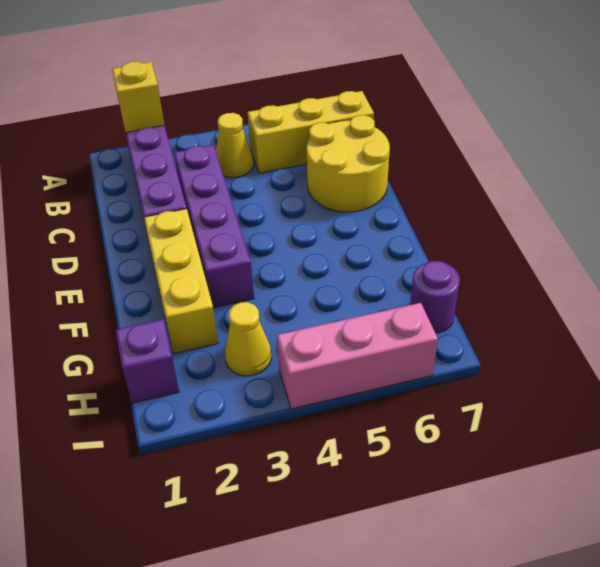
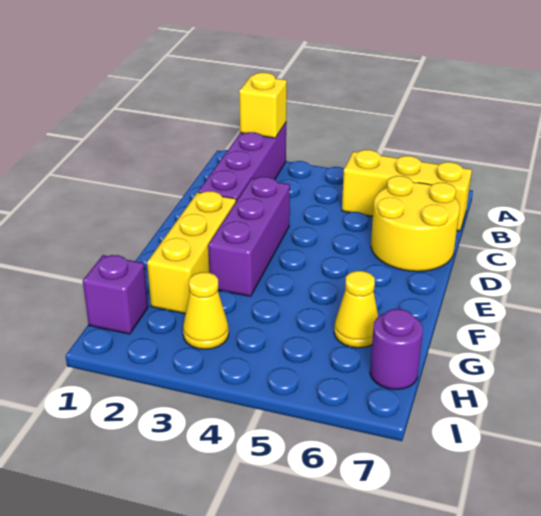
yellow 1x1 cone [216,113,253,178] -> yellow 1x1 cone moved to [334,271,378,348]
purple 1x4 brick [174,145,254,308] -> purple 1x3 brick [208,177,290,296]
pink 1x3 brick [277,303,438,409] -> none

